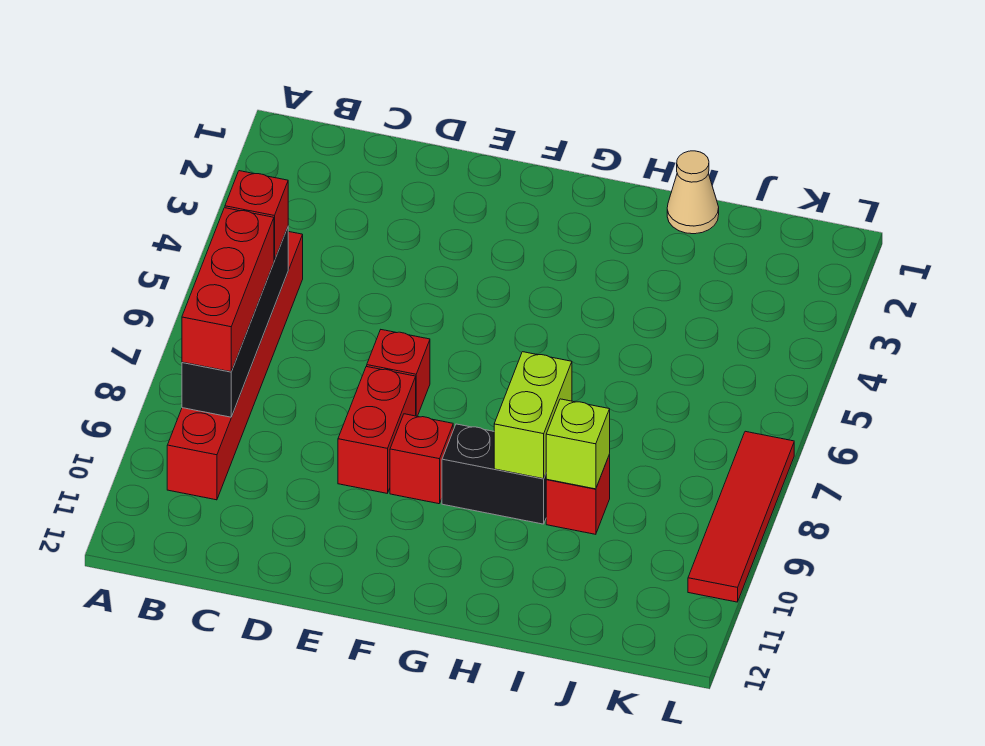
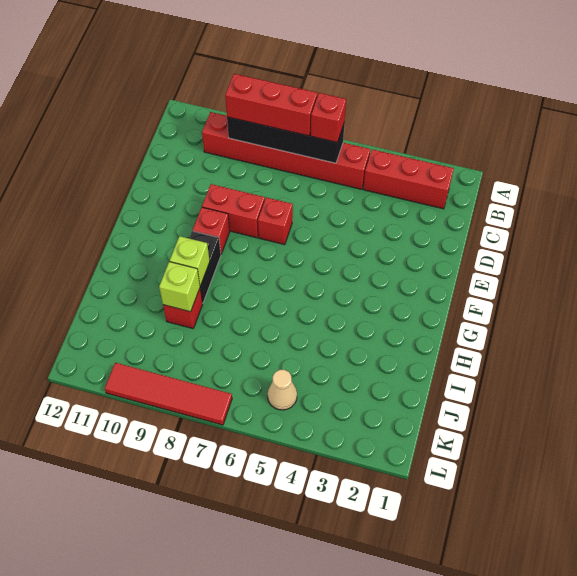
none -> red 1x3 brick [363,149,454,209]
lime 1x2 brick [494,352,572,479] -> lime 1x1 brick [170,236,210,286]
tan 1x1 cone [667,151,719,234] -> tan 1x1 cone moved to [267,370,297,410]

